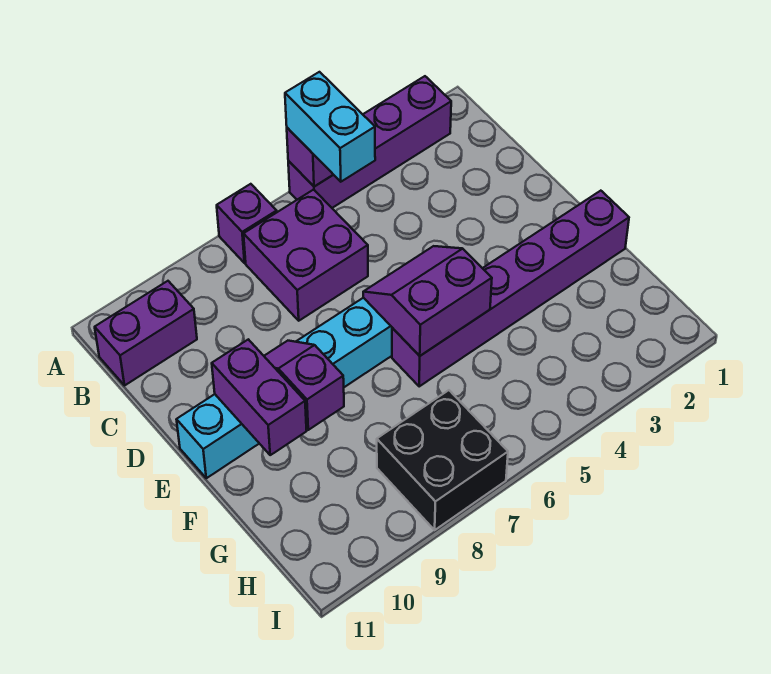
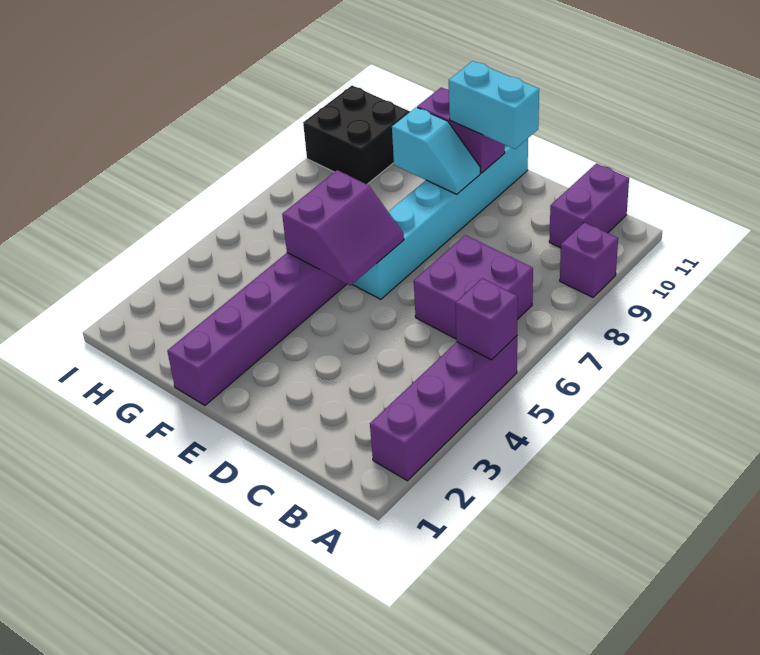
cyan 1x2 brick [285,72,375,182] -> cyan 1x2 brick moved to [449,61,539,149]
purple 1x1 brick [217,184,277,263] -> purple 1x1 brick moved to [560,222,618,297]
purple 1x2 slope [264,341,344,430] -> cyan 1x2 slope [392,107,480,194]
black 2x2 brick [377,390,508,530] -> black 2x2 brick moved to [303,86,410,184]

